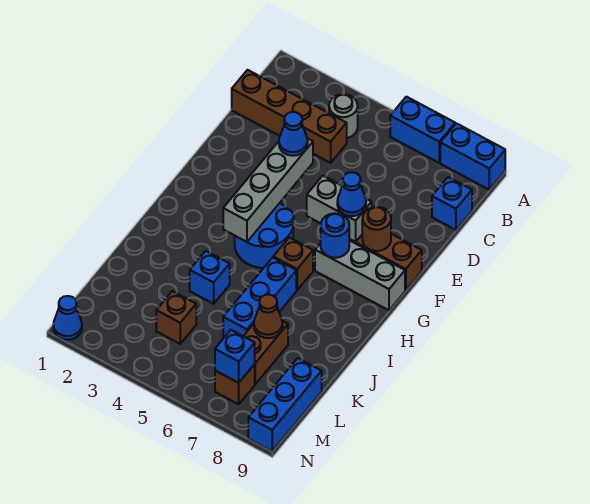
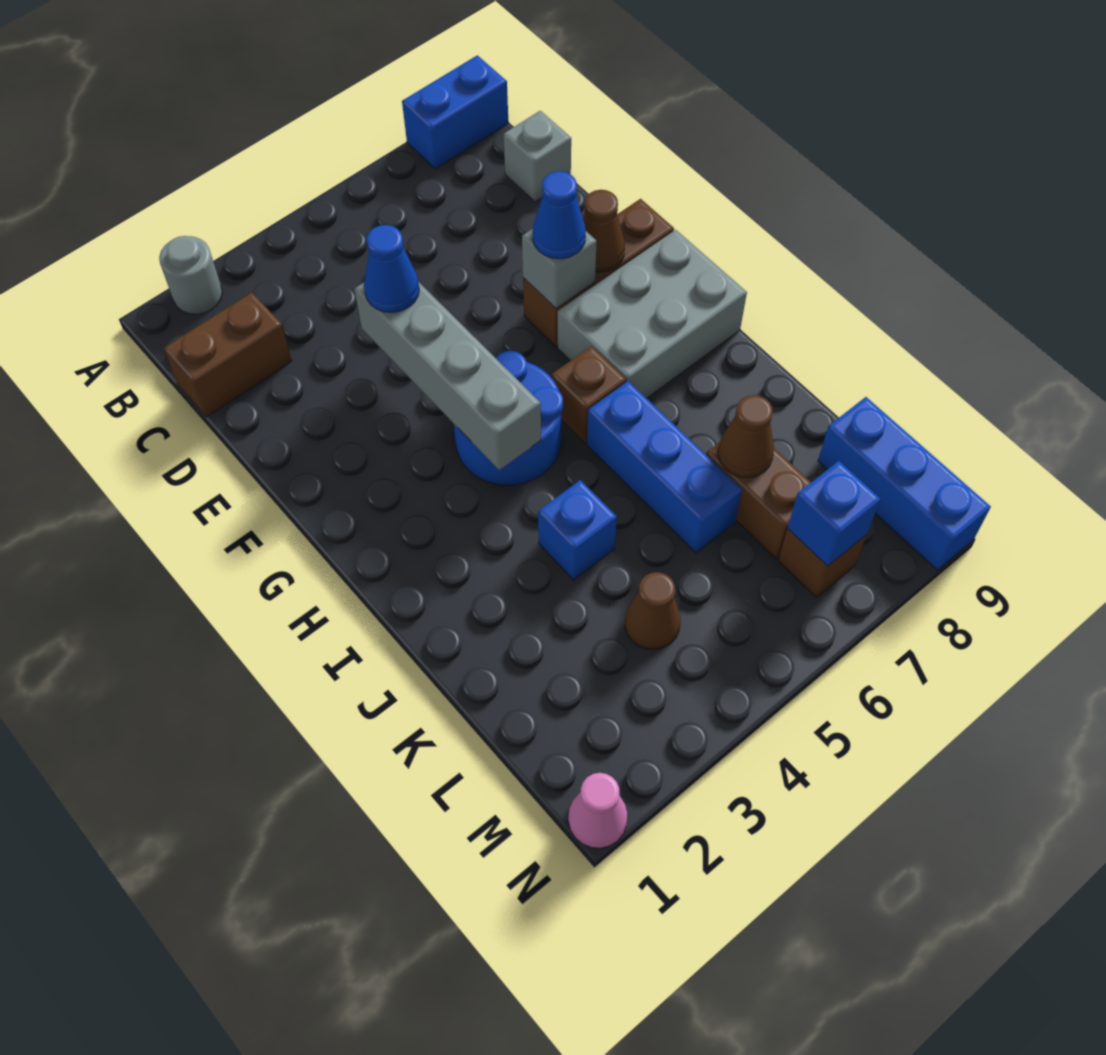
blue 1x2 brick [390,97,455,163] -> none
grey 1x1 round brick [329,94,358,138] -> grey 1x1 round brick moved to [159,236,222,314]
brown 1x4 brick [232,70,347,163] -> brown 1x2 brick [164,292,292,417]
blue 1x1 brick [432,177,472,230] -> grey 1x1 brick [504,111,571,202]
grey 1x2 brick [307,176,372,242] -> grey 1x1 brick [522,229,597,308]
brown 1x1 round brick [362,207,391,251] -> brown 1x1 cone [583,190,625,272]
grey 1x3 brick [315,240,405,310] -> grey 2x3 brick [558,230,747,398]
blue 1x1 round brick [321,213,349,258] -> none
brown 1x1 brick [156,291,196,344] -> brown 1x1 cone [625,572,680,649]
blue 1x1 cone [53,296,82,340] -> pink 1x1 cone [568,773,628,848]

